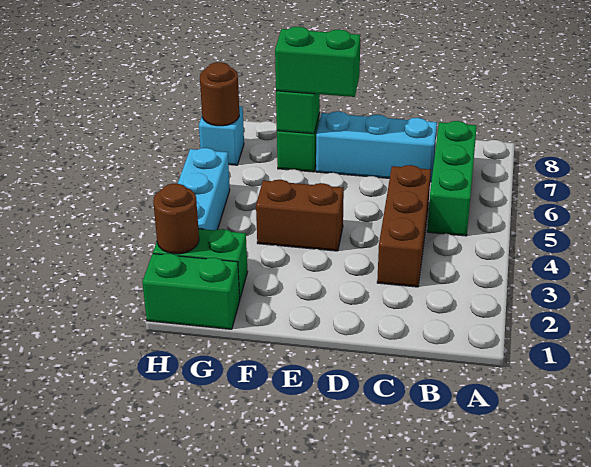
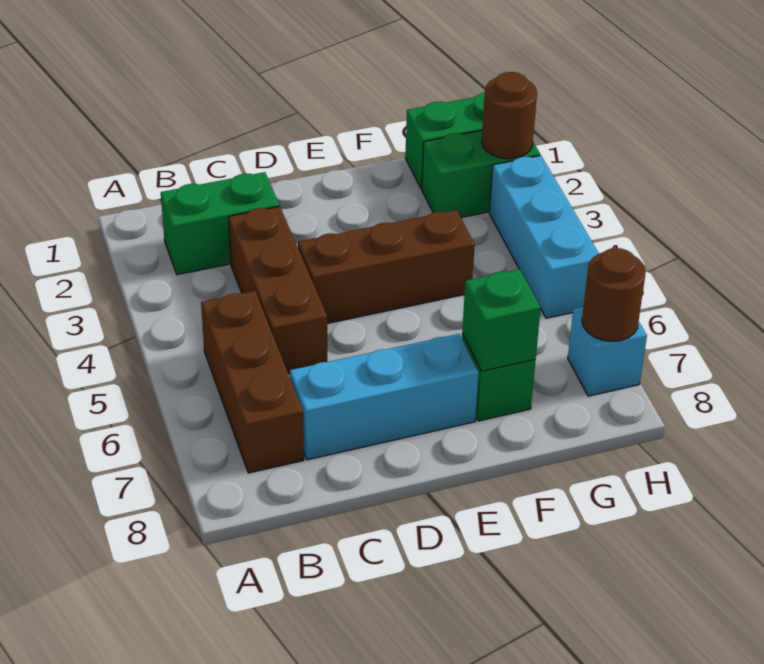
green 1x3 brick [427,121,477,236] -> brown 1x3 brick [201,291,304,473]
brown 1x2 brick [256,180,344,251] -> brown 1x3 brick [298,210,475,323]
green 1x2 brick [275,26,360,97] -> green 1x2 brick moved to [161,172,279,275]

